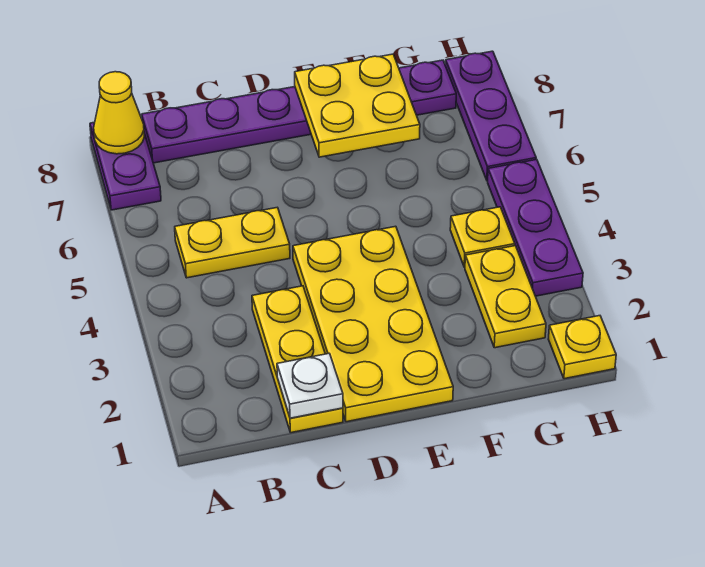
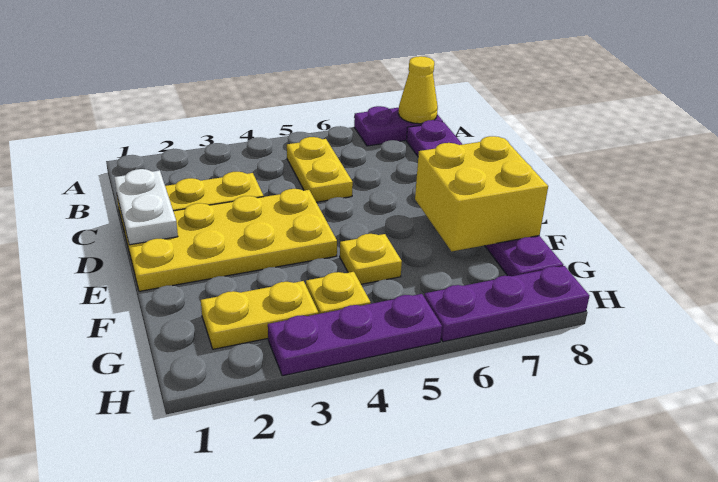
white 1x1 plate [277,353,343,418] -> white 1x2 plate [114,169,178,245]
yellow 2x2 plate [295,54,420,157] -> yellow 2x2 brick [415,136,548,251]
yellow 1x1 plate [548,316,616,379] -> yellow 1x1 plate moved to [340,234,402,284]

